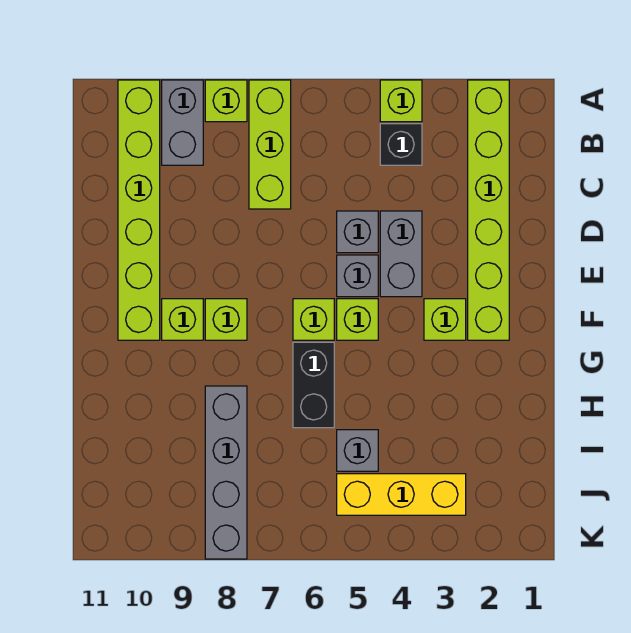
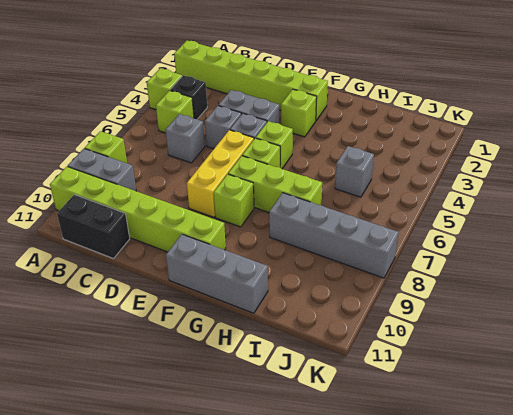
lime 1x3 brick [249,80,291,209] -> lime 1x3 brick moved to [228,156,322,212]
none -> grey 1x1 brick [166,114,205,163]
lime 1x1 brick [162,299,203,340] -> lime 1x1 brick moved to [156,91,194,133]
none -> grey 1x3 brick [166,234,268,313]
black 1x2 brick [293,342,334,428] -> black 1x2 brick moved to [57,195,130,259]
yellow 1x3 brick [337,474,466,515] -> yellow 1x3 brick moved to [187,130,254,217]

